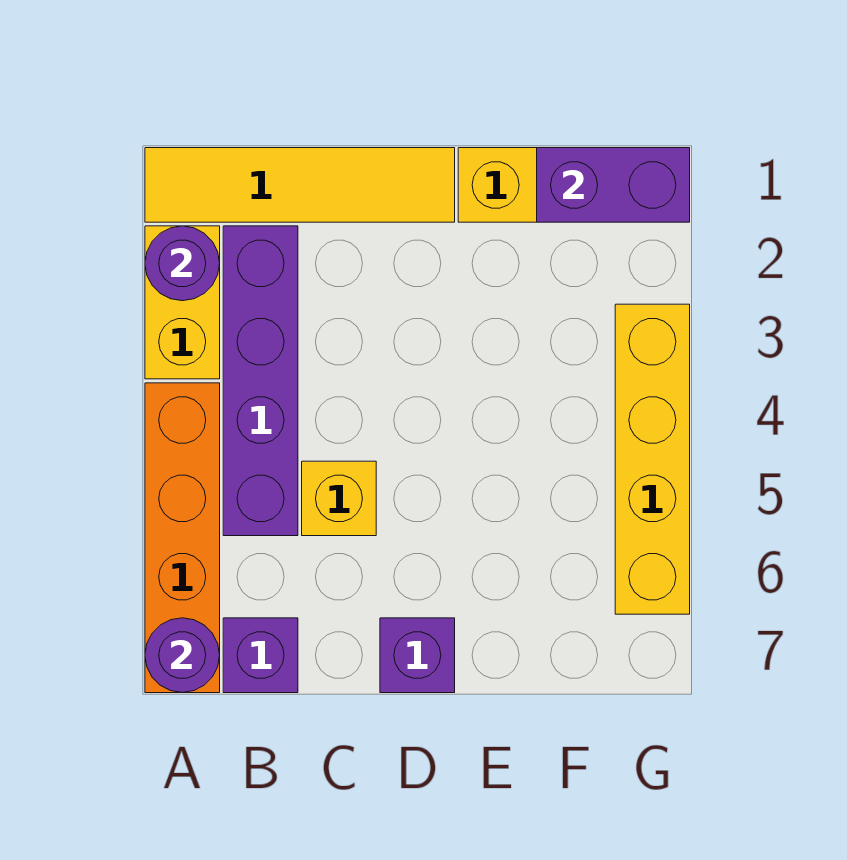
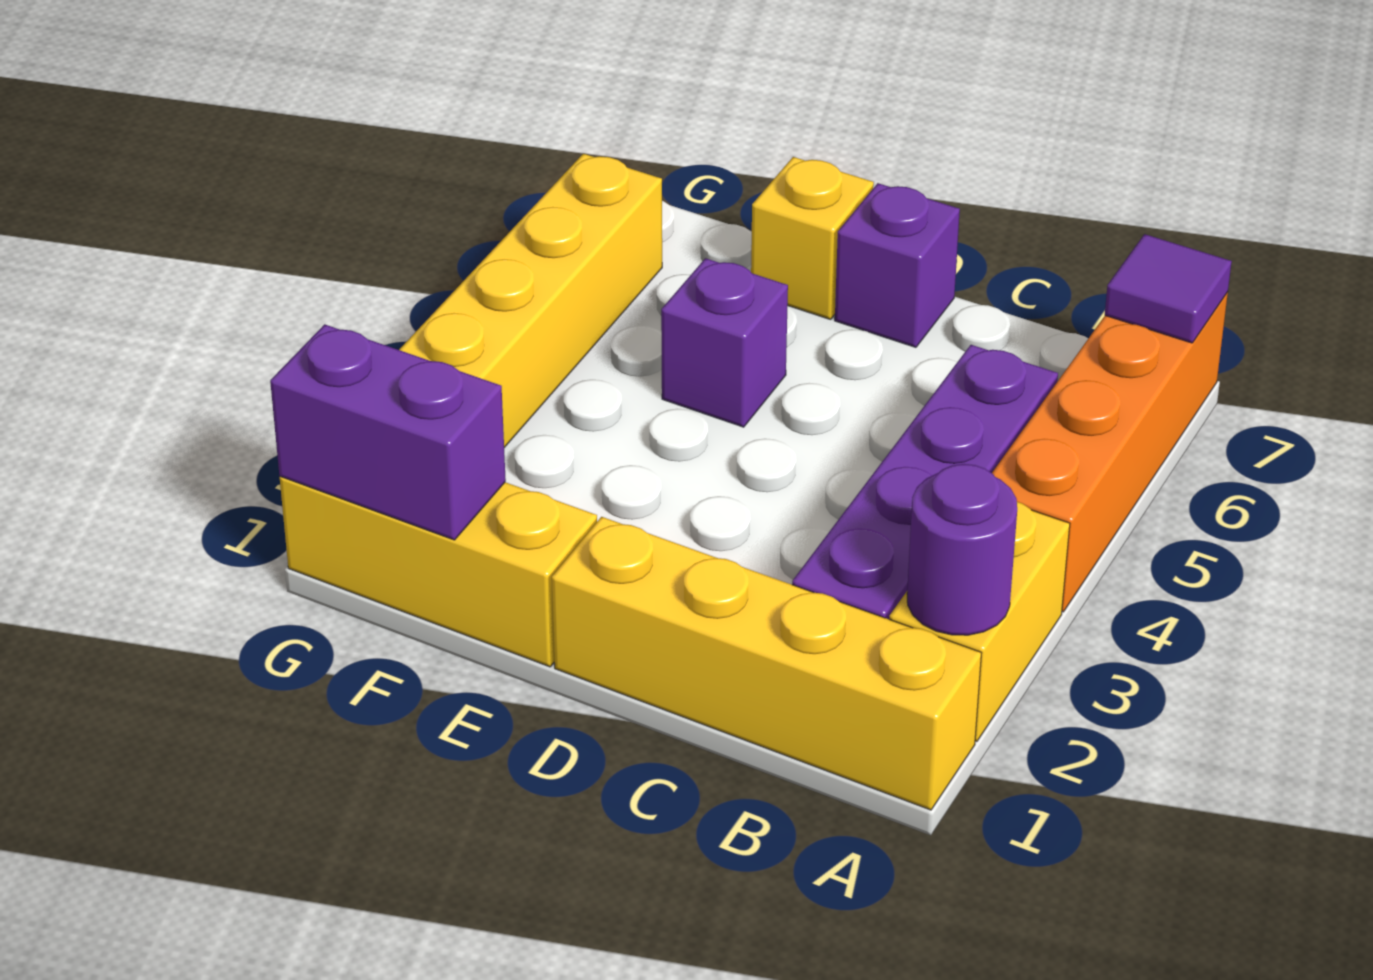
yellow 1x4 tile [145,148,455,222] -> yellow 1x4 brick [552,517,981,810]
purple 1x1 round brick [145,618,220,693] -> purple 1x1 tile [1105,234,1232,343]
purple 1x1 brick [223,618,298,693] -> purple 1x1 brick moved to [661,258,788,427]
yellow 1x1 brick [302,461,376,536] -> yellow 1x1 brick moved to [751,157,874,319]

